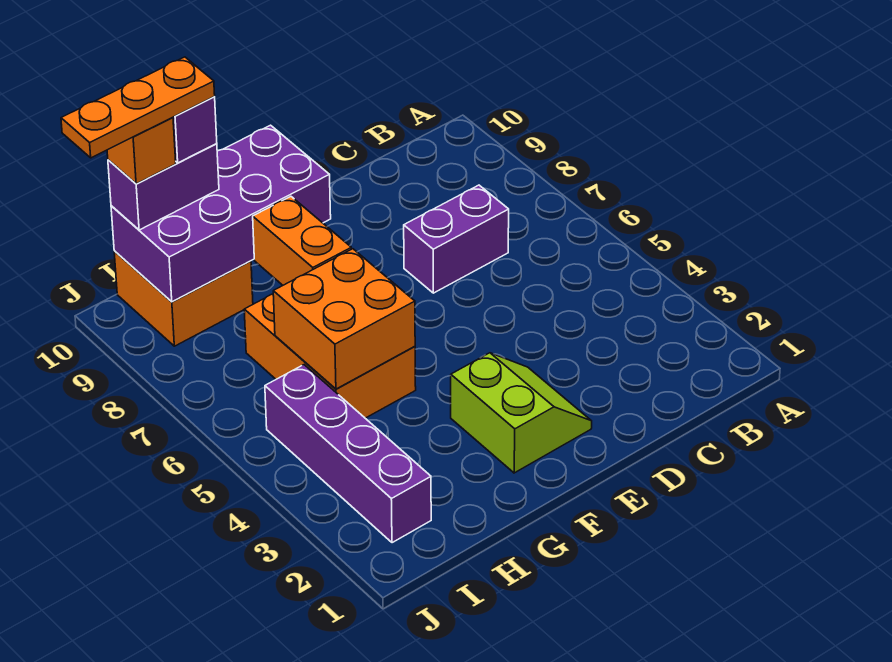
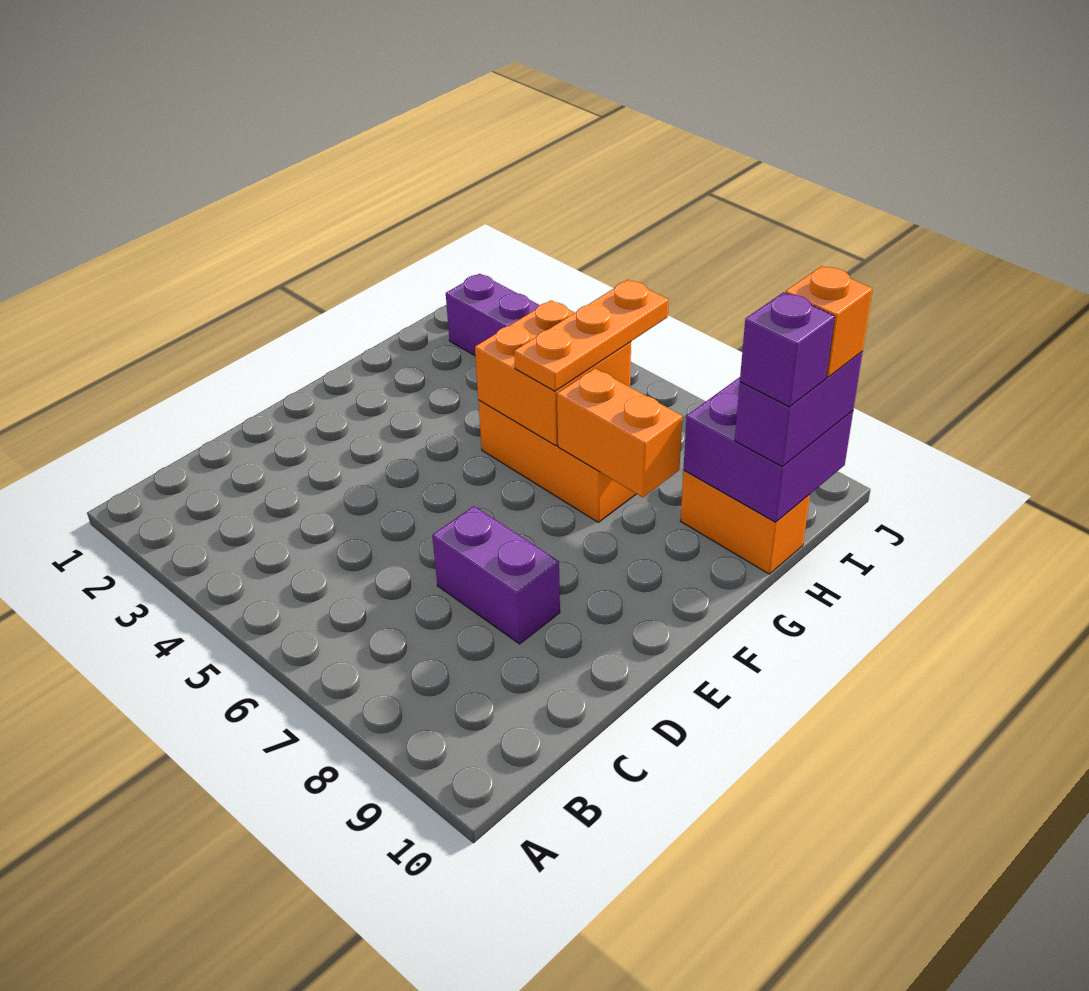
purple 1x2 brick [404,185,509,293] -> purple 1x2 brick turned to [432,506,560,644]
lime 2x2 slope [451,353,592,473] -> none
purple 2x4 brick [111,125,331,302] -> purple 2x2 brick [683,377,853,522]
orange 2x2 brick [114,251,253,346] -> orange 1x2 brick [680,471,810,574]
orange 1x3 plate [61,57,215,158] -> orange 1x3 plate moved to [514,280,669,391]

